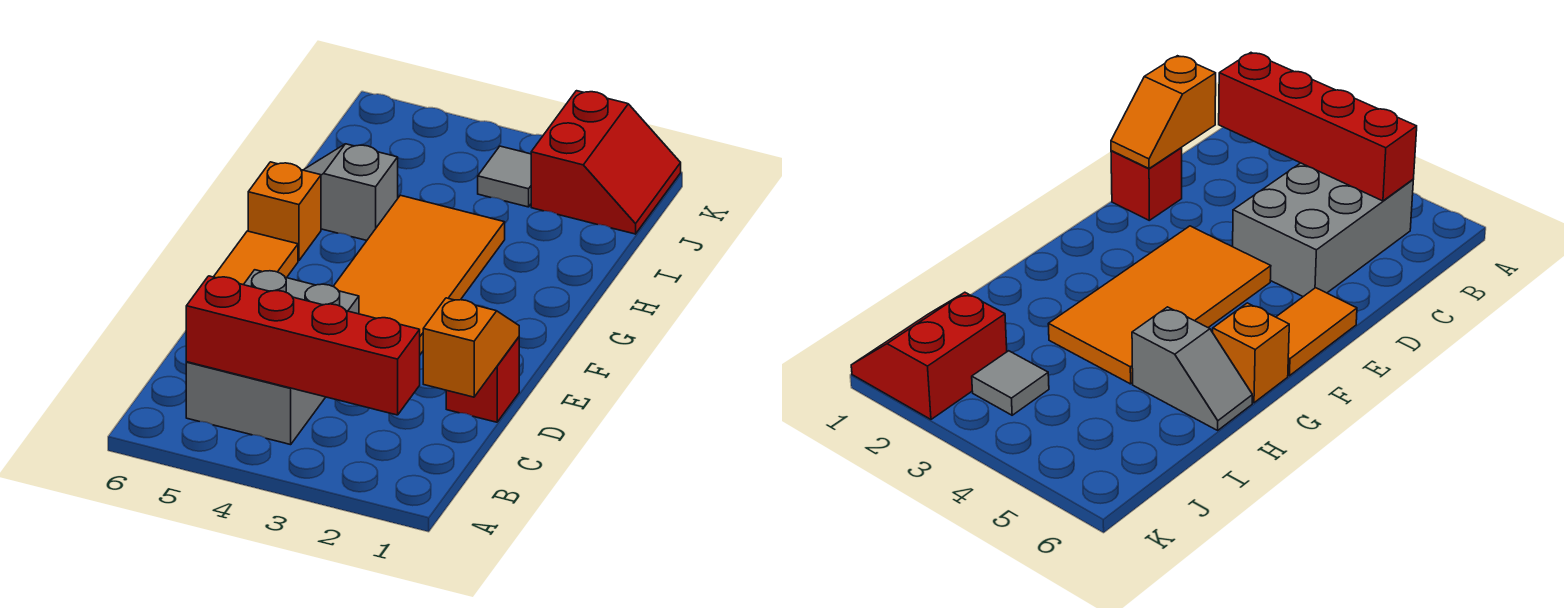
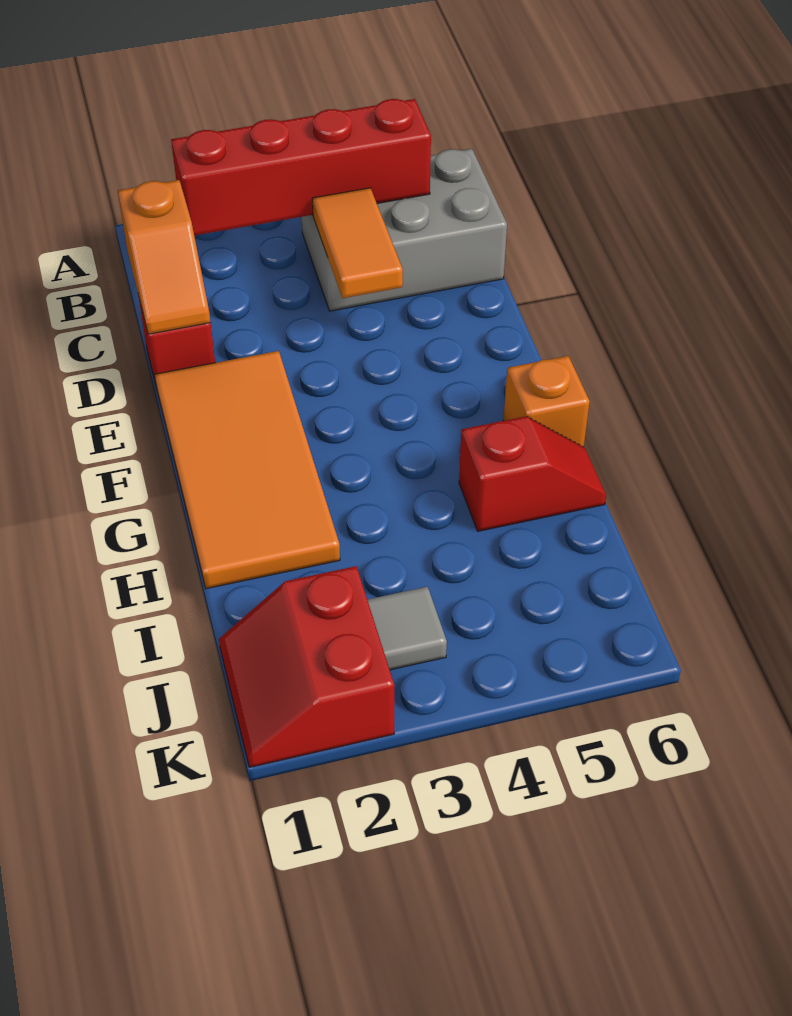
grey 2x3 brick [186,270,359,445] -> grey 2x3 brick turned to [301,149,507,311]
orange 2x4 tile [333,195,505,354] -> orange 2x4 tile moved to [155,351,340,589]
orange 1x2 tile [214,231,298,285] -> orange 1x2 tile moved to [312,188,403,298]
grey 1x2 slope [304,144,398,240] -> red 1x2 slope [459,416,606,531]

